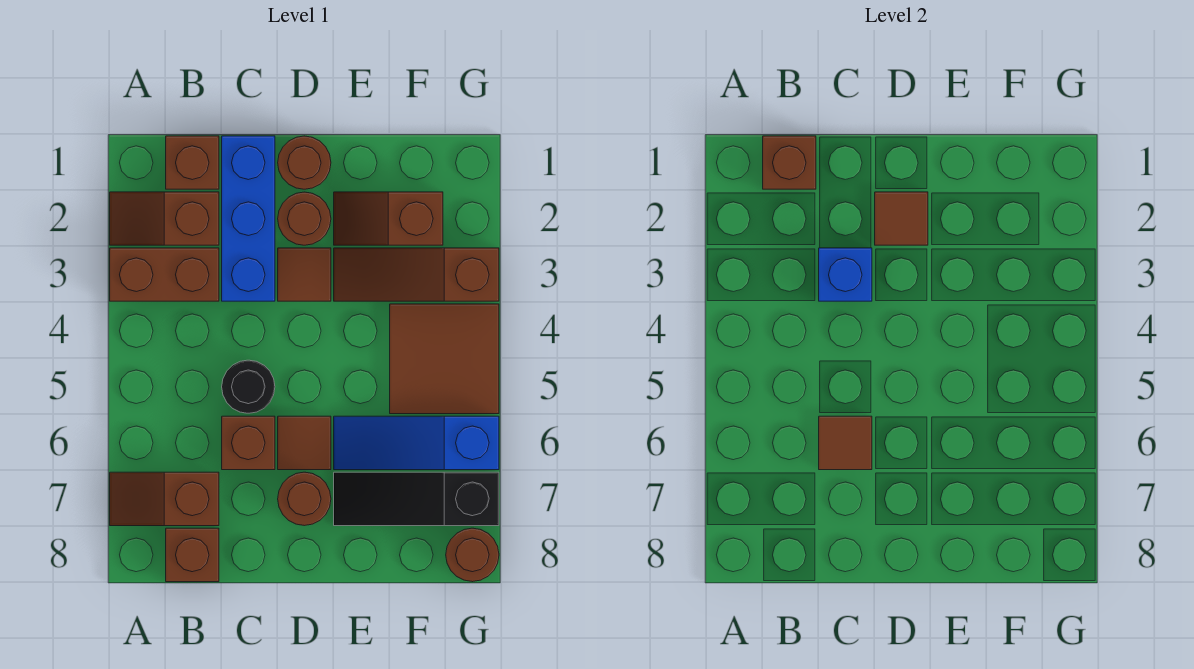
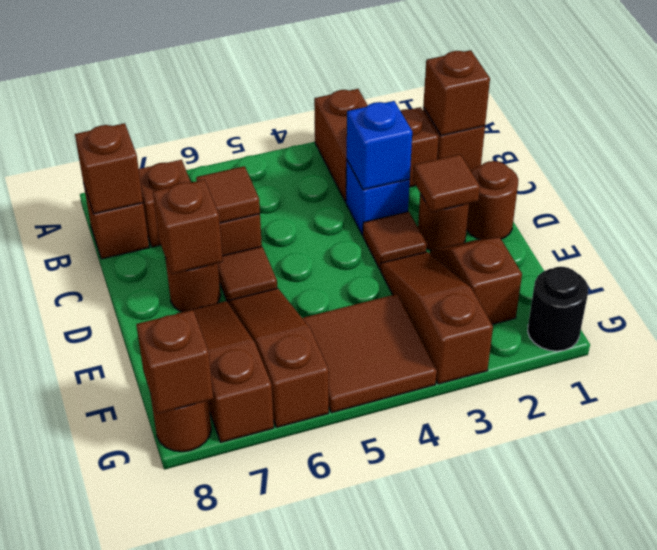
none -> brown 1x1 brick [75,123,143,214]
blue 1x3 brick [222,136,275,301] -> blue 1x1 brick [346,161,410,235]
black 1x1 round brick [222,360,275,413] -> black 1x1 round brick moved to [528,267,588,351]
none -> brown 1x1 brick [153,180,223,274]
blue 1x3 slope [334,416,499,470] -> brown 1x3 slope [229,288,329,427]
black 1x3 slope [334,472,499,526] -> brown 1x3 slope [177,301,274,442]
none -> brown 1x1 brick [136,310,213,414]

